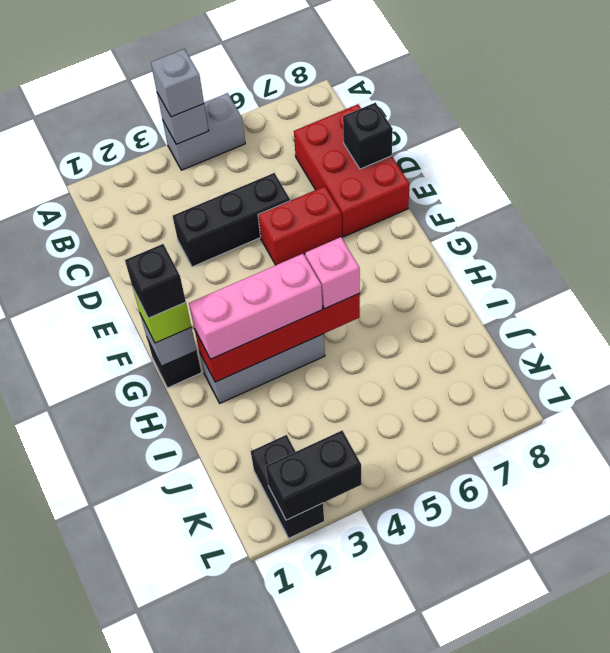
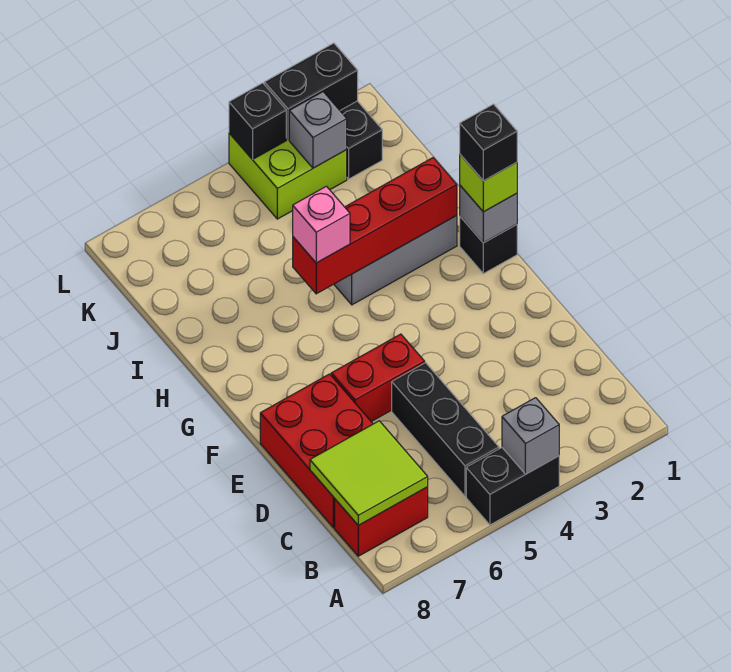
grey 1x2 brick [163,93,245,170] -> black 1x2 brick [466,448,559,525]
grey 1x1 brick [151,49,204,117] -> grey 1x1 brick moved to [289,92,347,168]
none -> red 1x2 brick [335,487,428,556]
none -> lime 2x2 tile [310,421,428,525]
black 1x3 brick [173,173,291,267] -> black 1x3 brick turned to [392,363,499,496]
black 1x1 brick [343,103,393,169] -> black 1x1 brick moved to [229,83,286,160]
pink 1x3 brick [189,254,322,359] -> none
none -> lime 2x2 brick [229,133,347,219]

